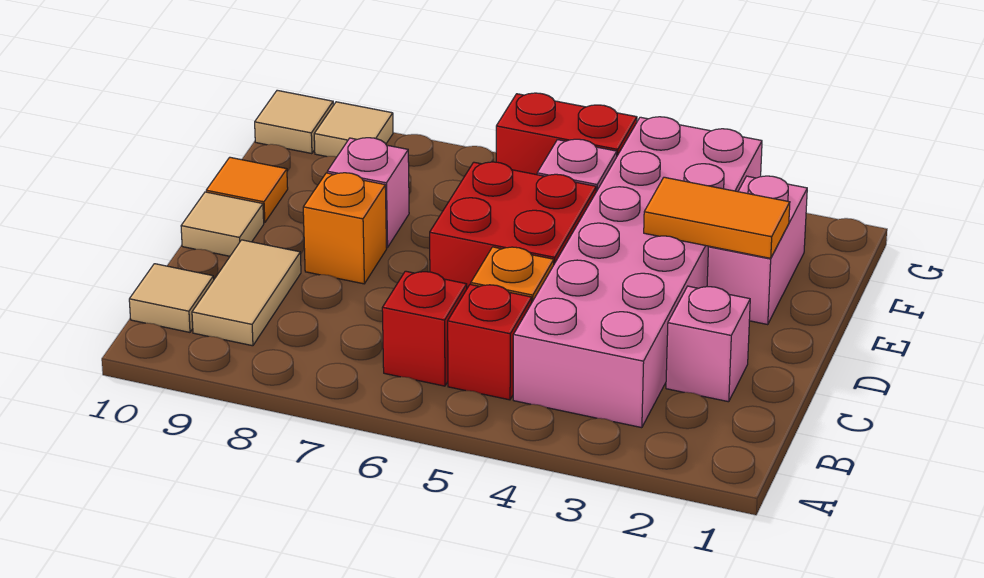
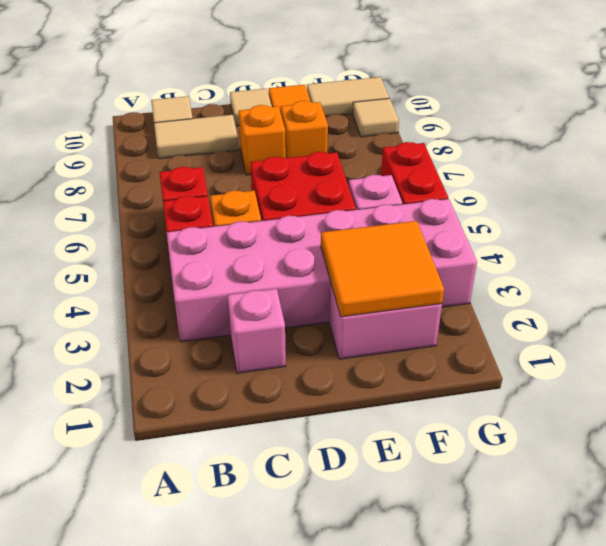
orange 1x2 tile [644,177,790,258] -> orange 2x2 tile [321,221,444,317]
pink 1x1 brick [327,138,409,248] -> orange 1x1 brick [281,101,328,158]
tan 1x1 tile [255,90,333,154] -> tan 1x2 tile [307,77,389,117]

